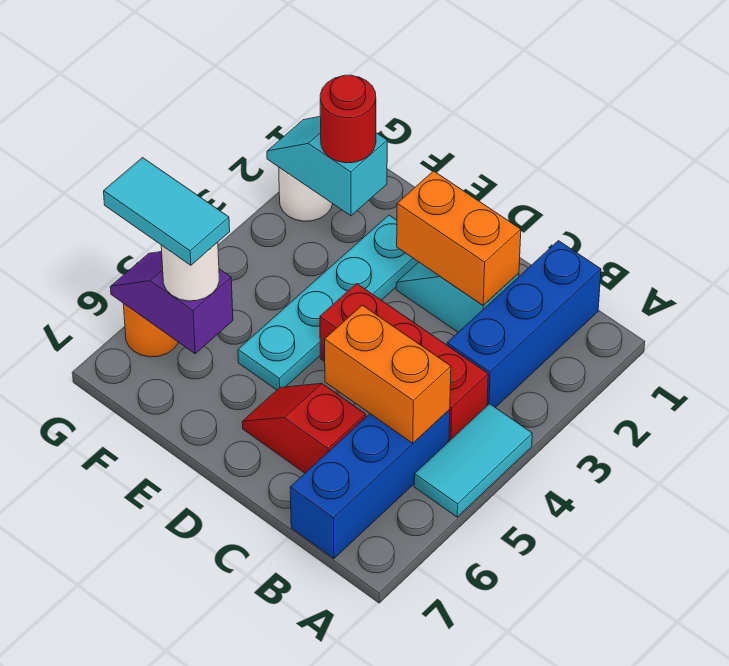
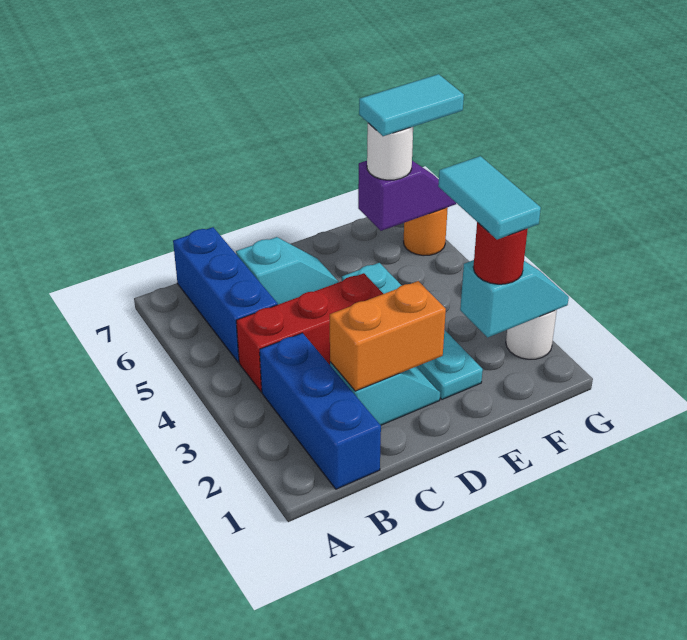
cyan 1x2 tile [414,404,532,517] -> cyan 1x2 tile moved to [438,156,541,240]
orange 1x2 brick [325,305,451,443] -> none
red 1x2 slope [242,383,366,473] -> cyan 1x2 slope [236,237,339,305]

